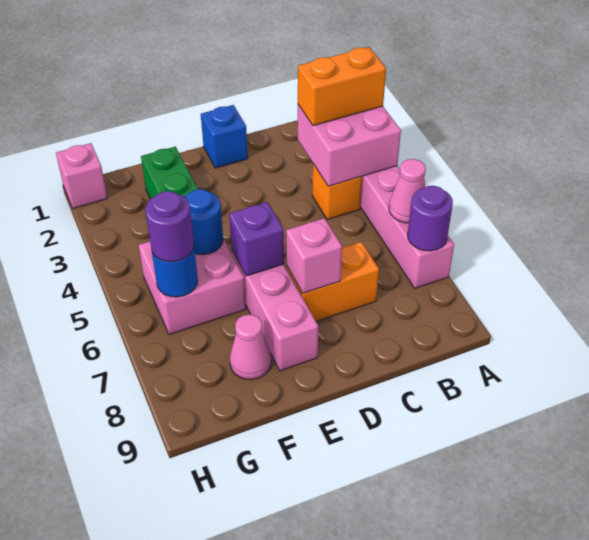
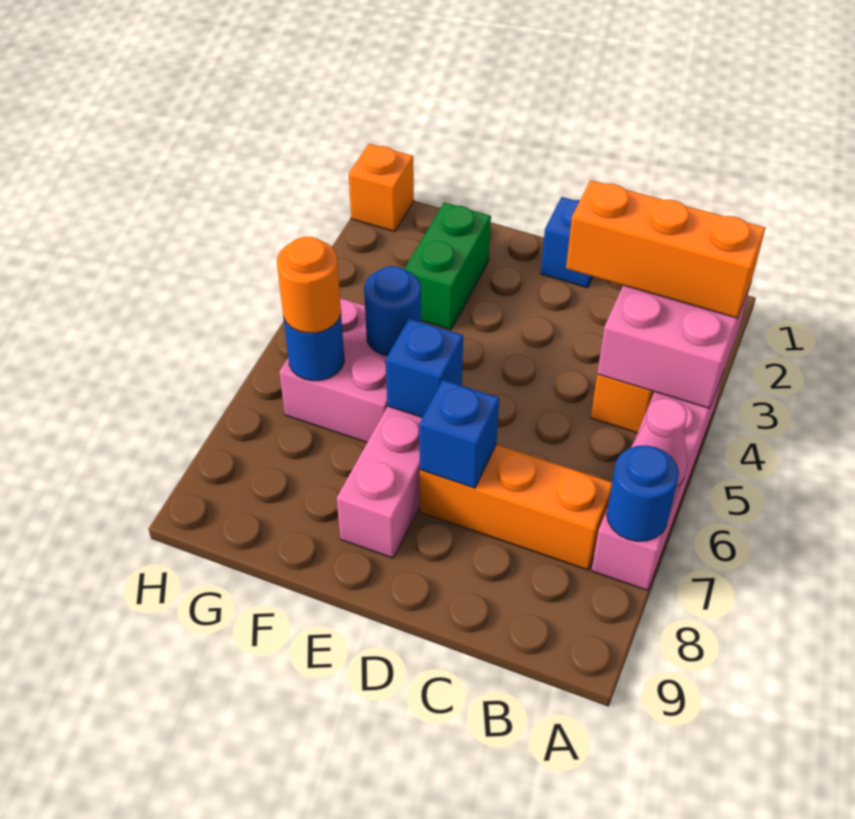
orange 1x2 brick [298,47,386,126] -> orange 1x3 brick [566,180,765,318]
purple 1x1 round brick [408,186,453,251] -> blue 1x1 round brick [607,445,679,541]
orange 1x2 brick [287,242,379,321] -> orange 1x3 brick [420,445,612,570]
pink 1x1 brick [286,218,342,293] -> blue 1x1 brick [419,380,499,488]
purple 1x1 brick [229,202,284,276] -> blue 1x1 brick [386,319,463,418]
pink 1x1 cone [230,314,271,380] -> none
purple 1x1 round brick [145,191,194,262] -> orange 1x1 round brick [277,237,341,333]
pink 1x1 brick [56,143,107,208] -> orange 1x1 brick [349,144,414,232]

